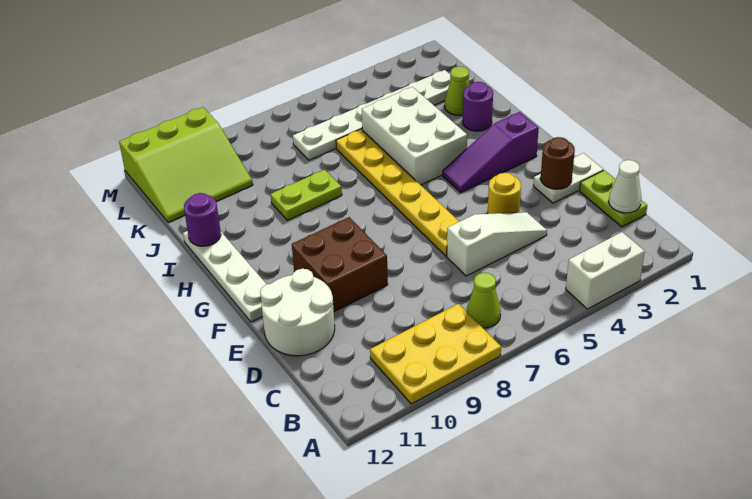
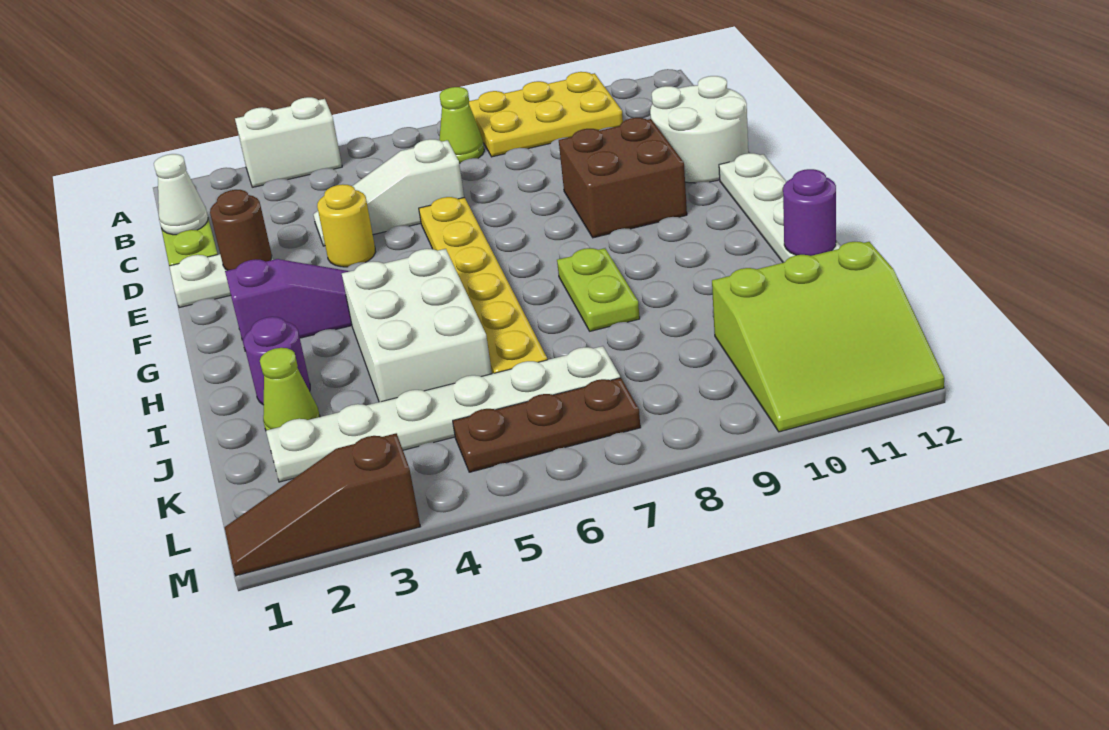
lime 1x2 plate [270,170,342,220] -> lime 1x2 plate turned to [557,248,640,331]
lime 3x3 slope [119,107,253,223] -> lime 3x3 slope turned to [712,242,944,432]
none -> brown 1x3 plate [453,378,641,472]
none -> brown 1x3 slope [225,433,420,576]

